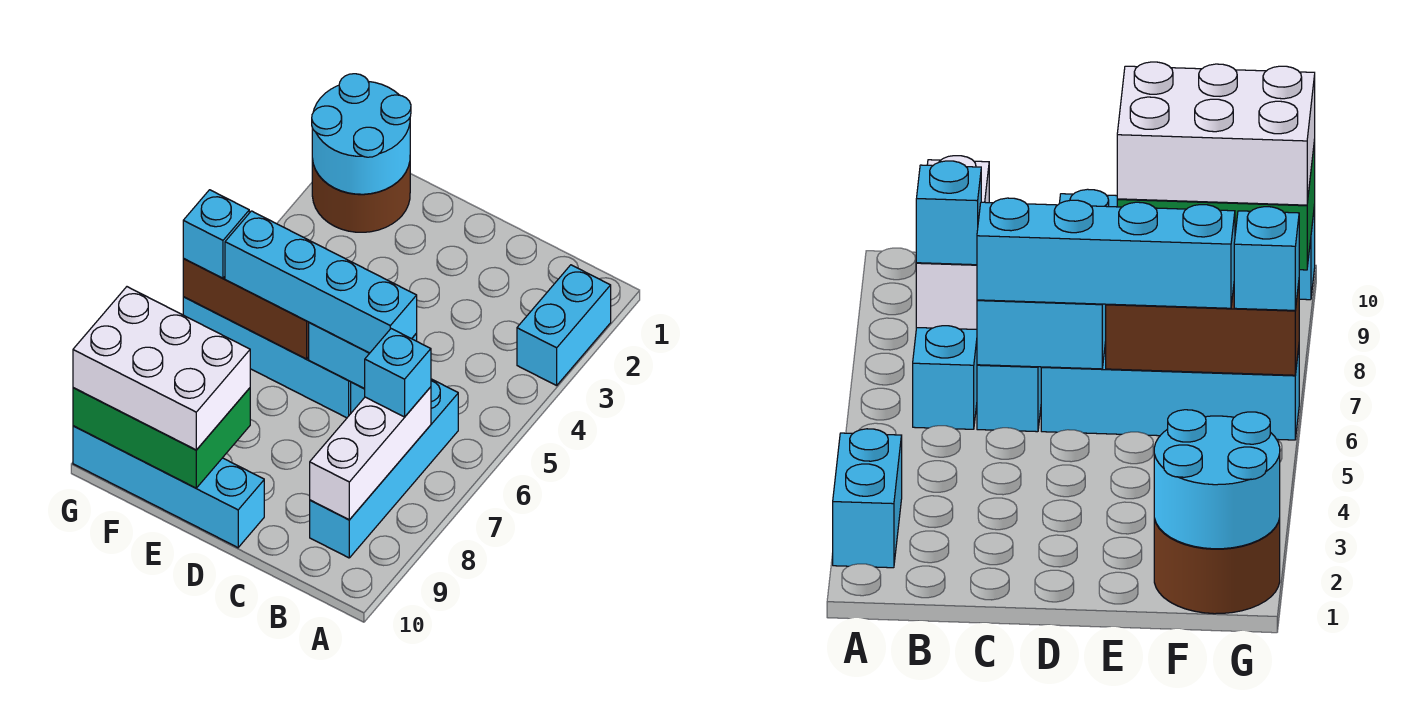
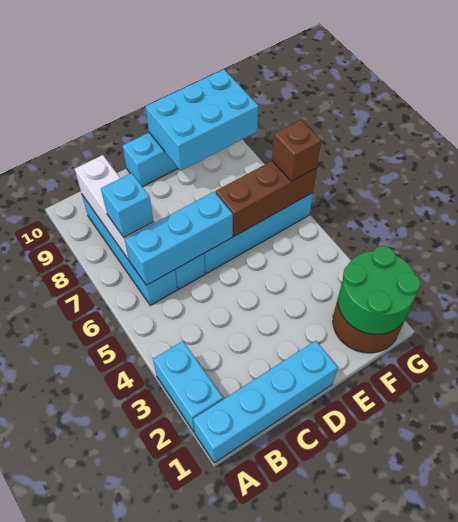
cyan 1x2 brick [309,323,417,389] -> cyan 1x3 brick [125,192,233,285]
cyan 1x4 brick [225,211,417,353] -> cyan 1x4 brick moved to [193,341,338,463]
green 2x3 brick [73,388,250,488] -> cyan 2x3 brick [146,69,259,171]
white 2x3 brick [73,287,250,450] -> none
cyan 2x2 round brick [312,74,411,194] -> green 2x2 round brick [338,246,420,334]
cyan 1x1 brick [183,190,249,278] -> brown 1x1 brick [272,120,322,181]

